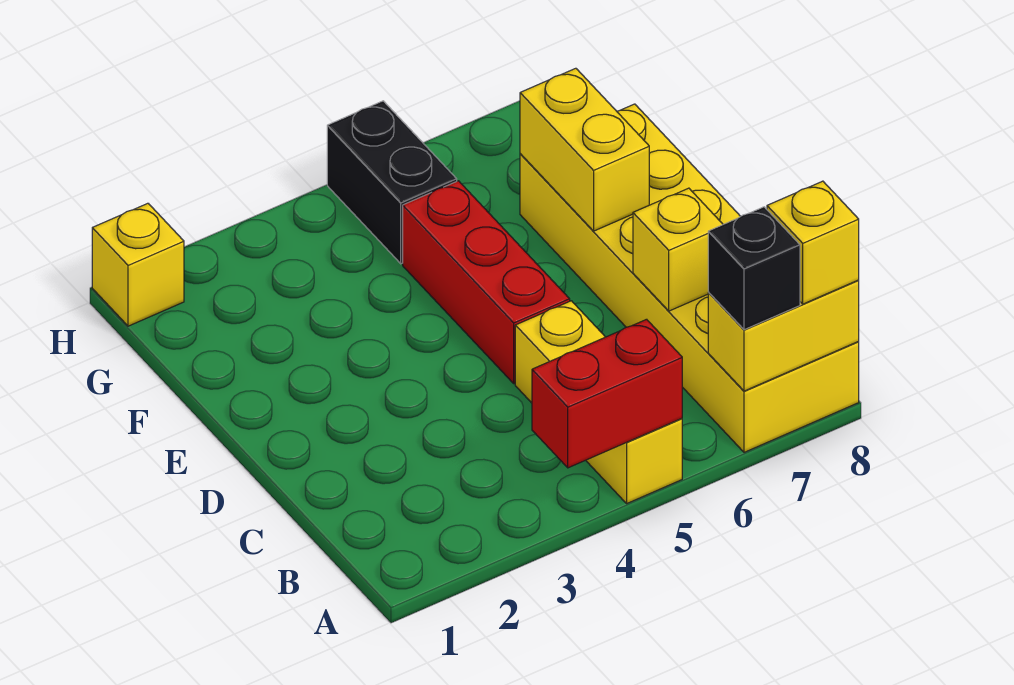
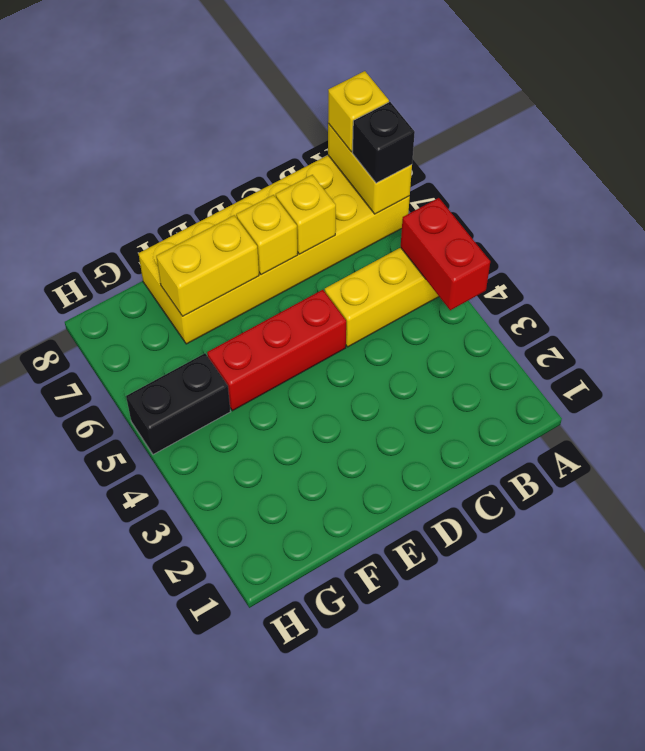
yellow 1x1 brick [92,203,184,326] -> yellow 1x1 brick moved to [236,195,298,275]

